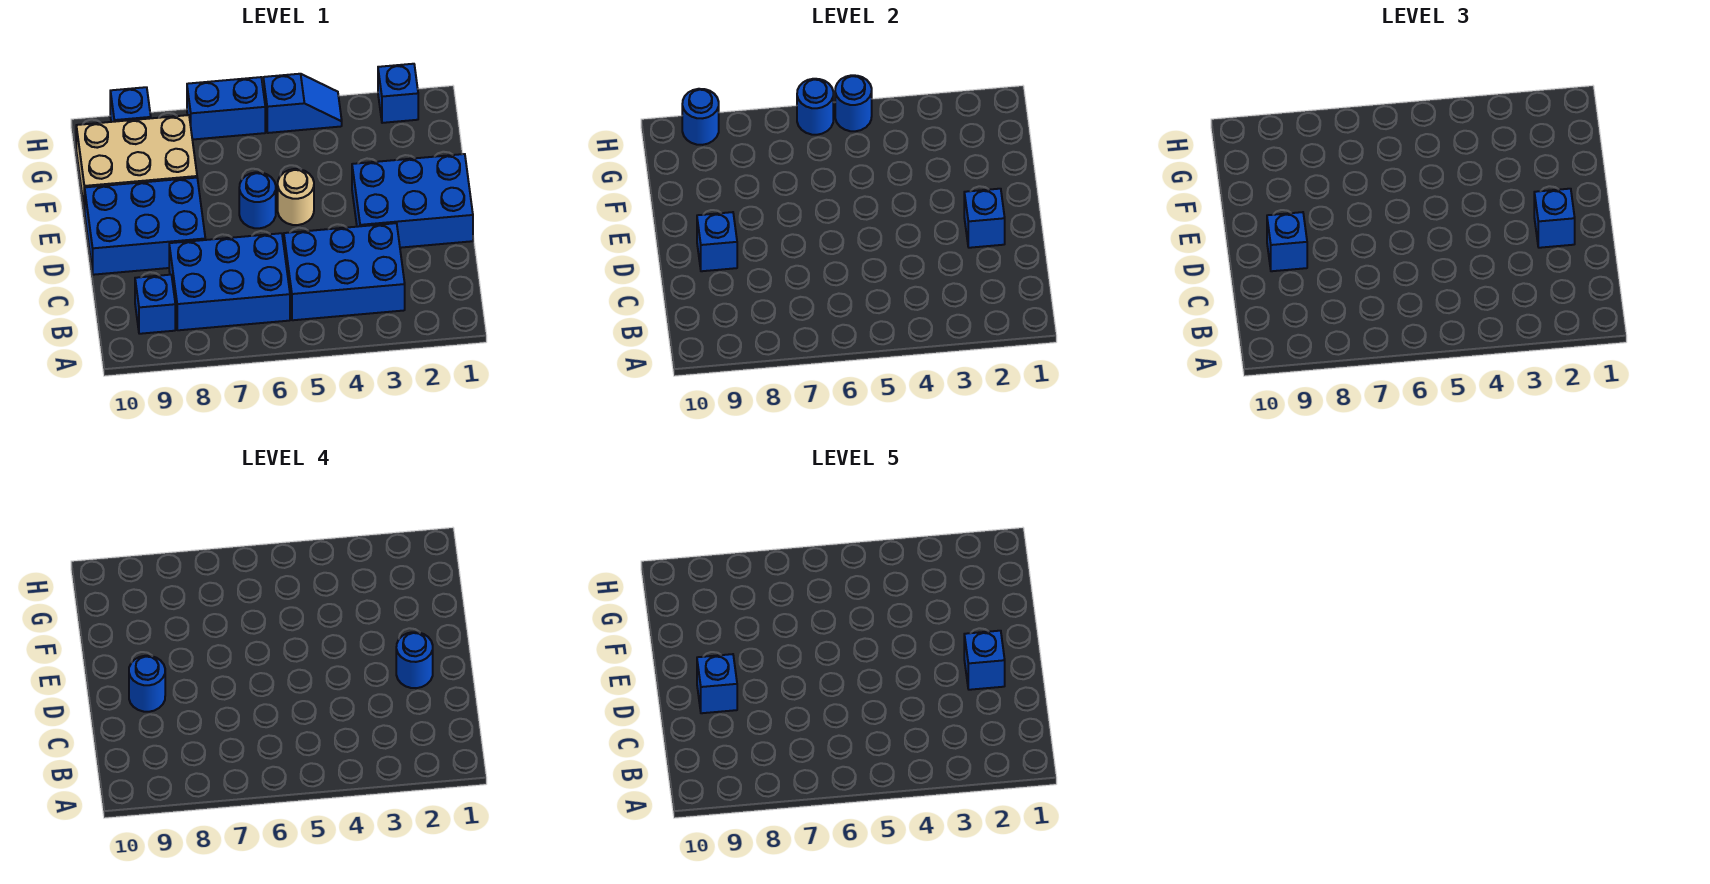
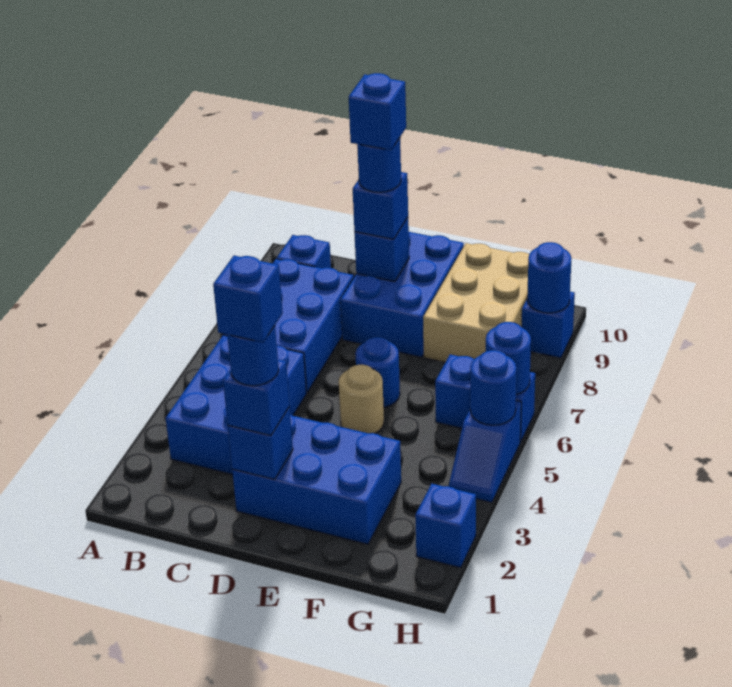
blue 2x3 brick [352,154,473,248] -> blue 2x3 brick turned to [232,414,401,544]
blue 1x2 brick [187,77,265,140] -> blue 1x2 brick turned to [435,354,535,442]

